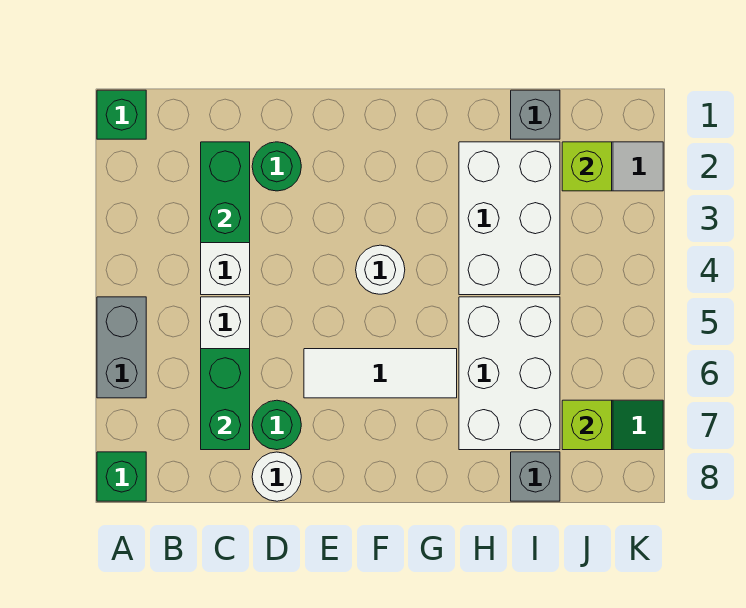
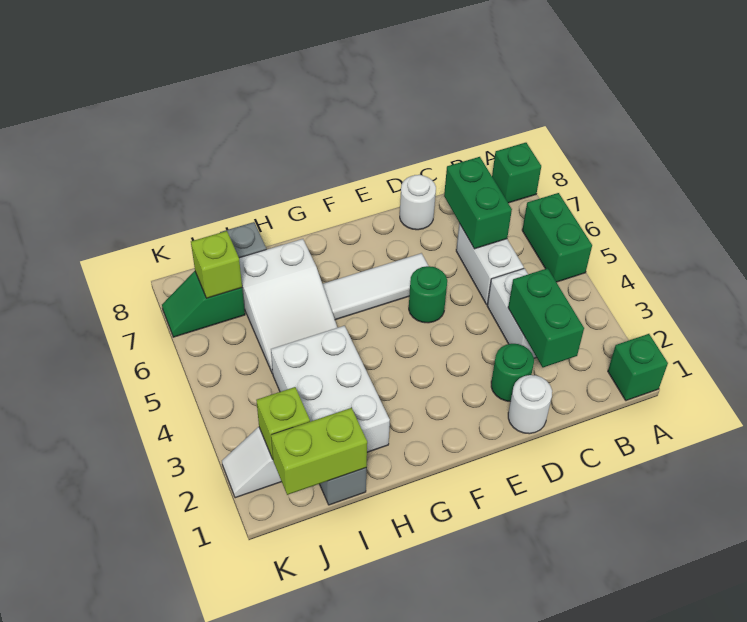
grey 1x2 brick [97,297,146,398] -> green 1x2 brick [522,193,592,282]
green 1x1 round brick [252,400,301,450] -> green 1x1 round brick moved to [409,266,447,323]
white 1x1 round brick [356,245,405,294] -> white 1x1 round brick moved to [508,375,552,434]
white 2x3 brick [459,297,560,450] -> white 2x3 slope [239,239,337,374]
none -> lime 1x2 brick [271,408,367,495]

